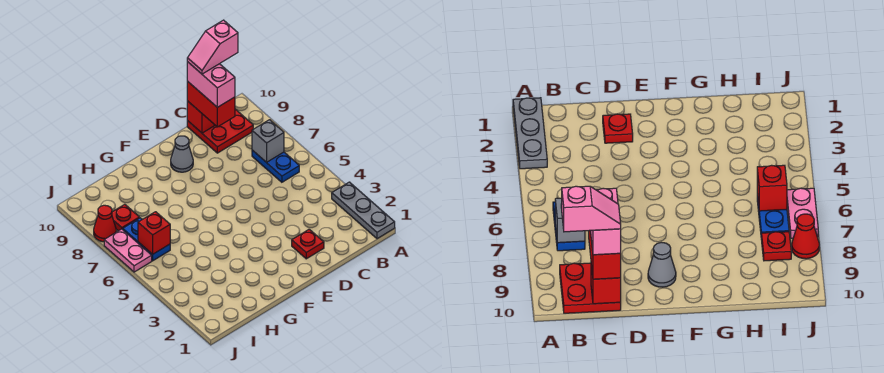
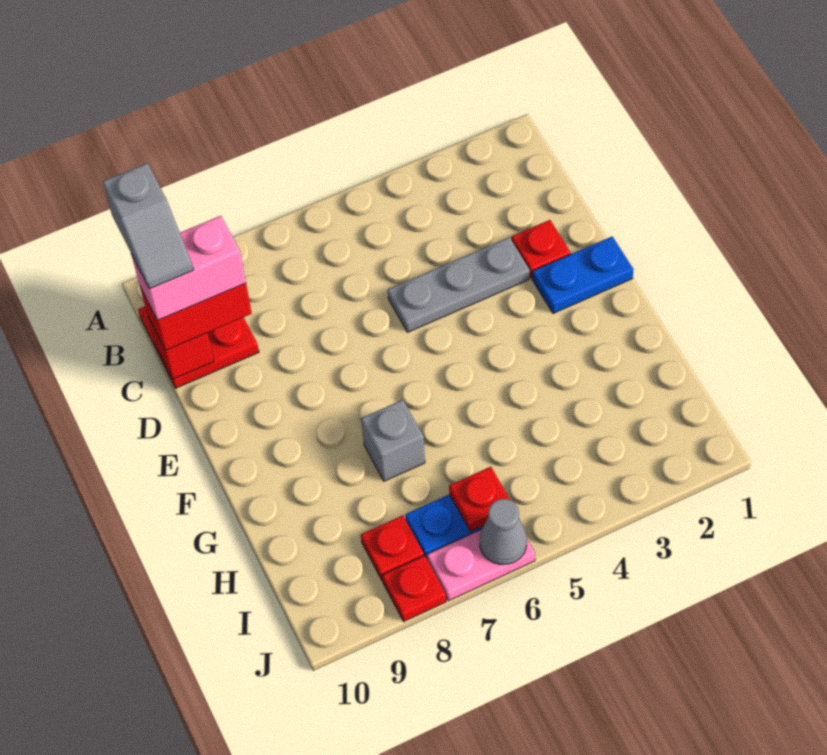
grey 1x3 plate [332,182,395,239] -> grey 1x3 plate moved to [388,237,530,332]
blue 1x2 plate [252,150,299,182] -> blue 1x2 plate moved to [532,237,634,313]
grey 1x1 brick [252,120,284,163] -> grey 1x1 brick moved to [361,400,425,481]
pink 1x2 slope [187,20,238,74] -> grey 1x2 slope [103,163,194,289]
grey 1x1 cone [171,136,193,172] -> grey 1x1 cone moved to [480,499,527,564]
red 1x1 brick [138,212,170,254] -> red 1x1 plate [449,467,510,531]
red 1x1 cone [94,205,116,242] -> red 1x1 plate [382,555,446,622]

